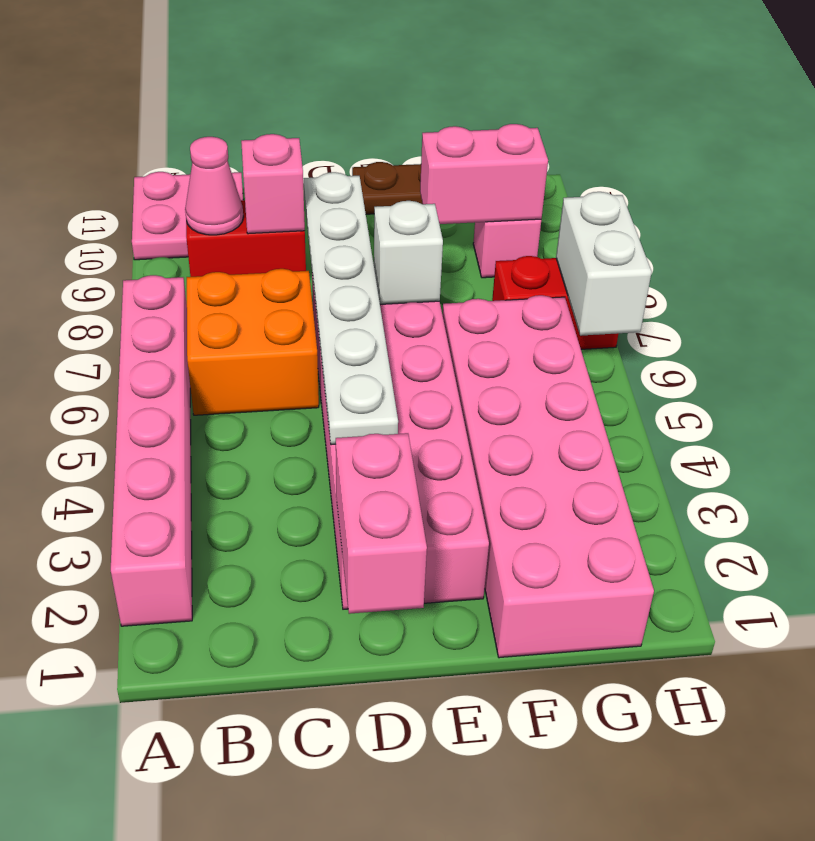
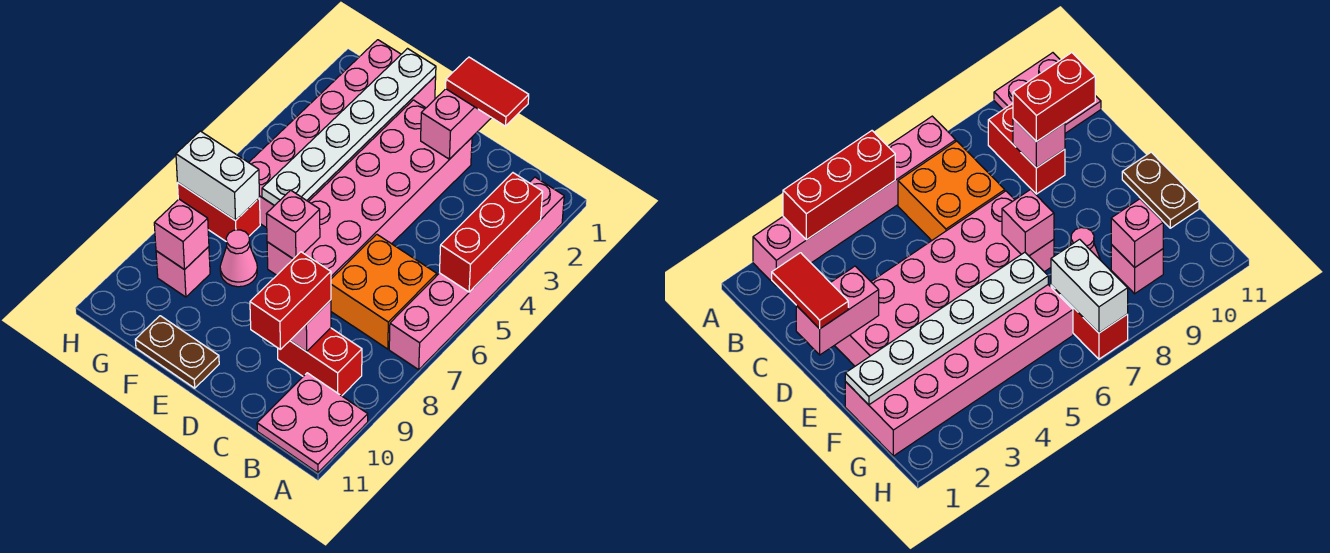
none -> red 1x3 brick [440,173,543,292]
pink 1x1 cone [185,137,243,235] -> pink 1x1 cone moved to [220,230,257,287]
none -> red 1x2 tile [446,57,529,126]
none -> red 1x2 brick [250,252,331,349]
white 1x6 plate [303,172,398,445] -> white 1x6 plate moved to [262,49,436,205]
white 1x1 brick [374,201,443,304] -> pink 1x1 brick [267,190,320,259]
pink 1x2 brick [420,124,548,224] -> pink 1x1 brick [154,199,209,270]
white 1x2 brick [556,192,652,336] -> white 1x2 brick turned to [176,131,260,221]

